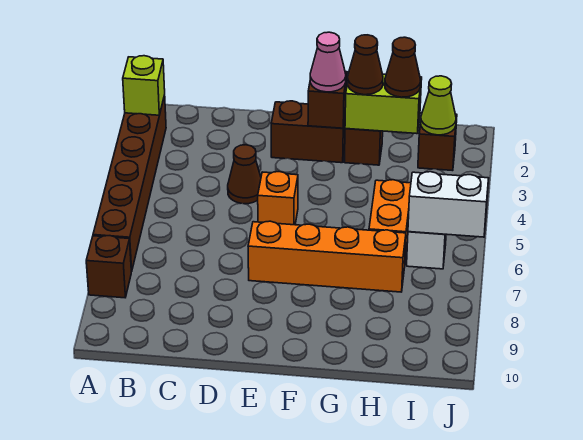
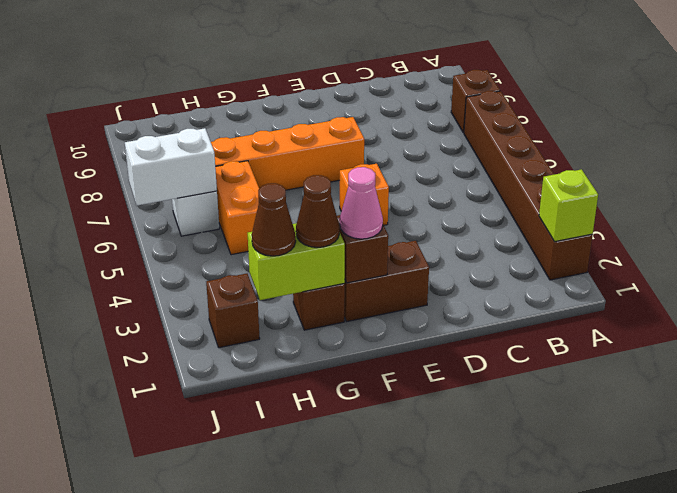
brown 1x1 cone [228,145,261,204] -> none
lime 1x1 cone [421,76,456,135] -> none

